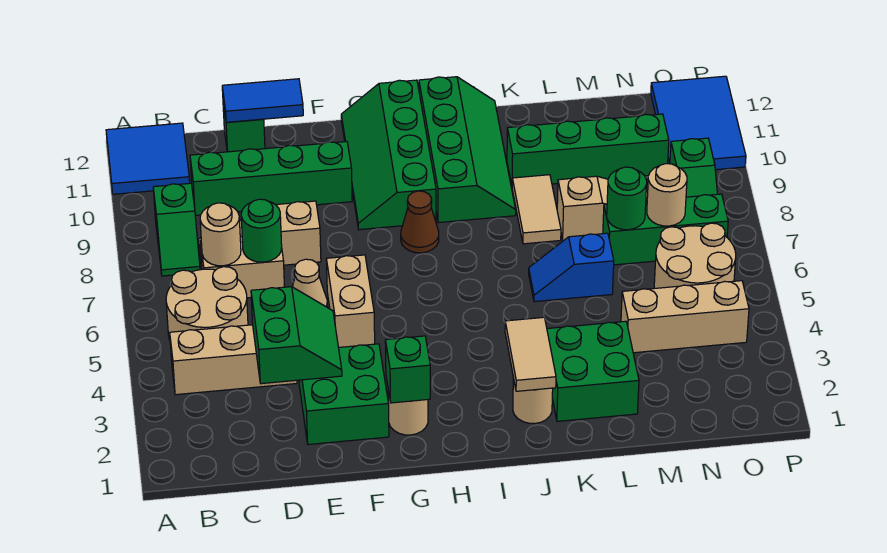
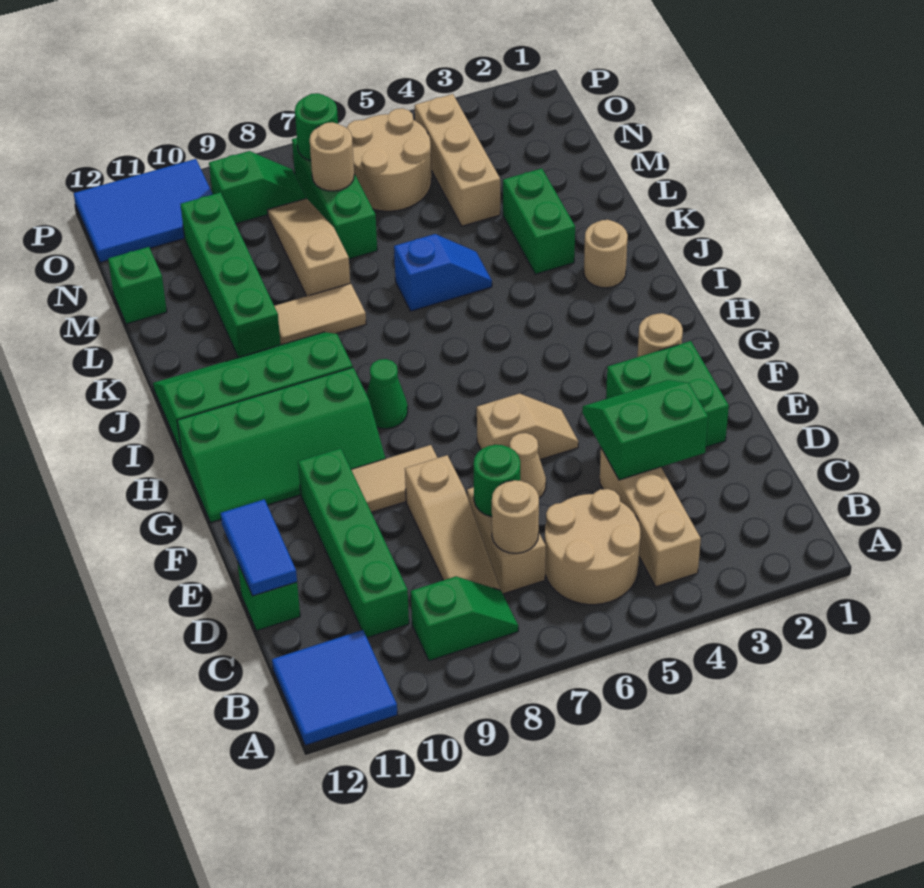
tan 1x2 brick [326,255,375,347] -> tan 1x2 slope [477,394,578,460]
green 1x1 brick [385,336,430,403] -> green 1x1 brick moved to [108,247,167,324]
brown 1x1 cone [401,191,439,253] -> green 1x1 cone [366,359,408,429]
tan 1x2 tile [505,317,556,391] -> tan 1x2 tile moved to [351,445,437,512]
green 2x2 brick [547,321,639,421] -> green 1x2 brick [503,168,575,274]
blue 1x2 slope [529,233,614,302] -> blue 1x2 slope turned to [394,234,492,311]
green 1x1 round brick [607,167,647,230] -> green 1x1 round brick moved to [295,93,338,161]

